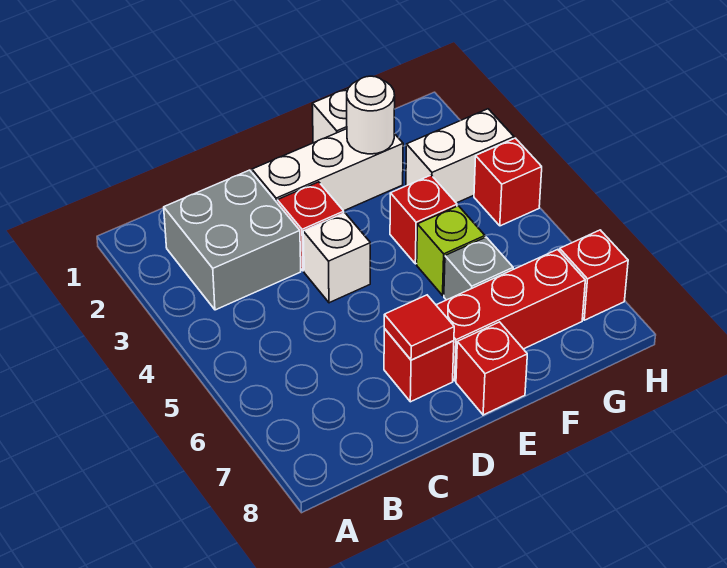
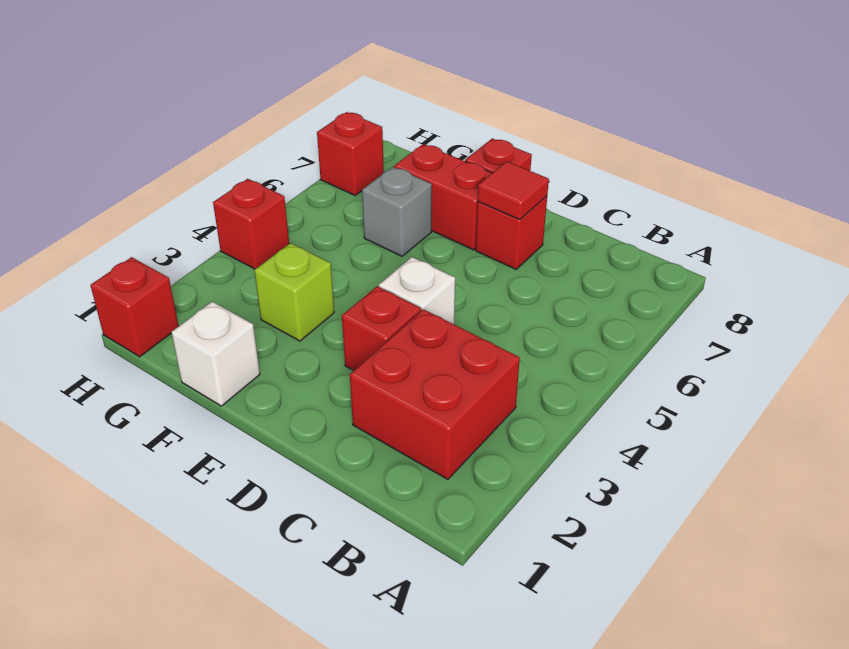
grey 2x2 brick [164,170,301,310] -> red 2x2 brick [350,309,520,479]
white 1x3 brick [252,129,403,211] -> none
red 1x3 brick [436,249,585,381] -> red 1x2 brick [394,144,492,250]
white 1x1 round brick [347,76,395,154] -> none
red 1x1 brick [390,175,457,264] -> red 1x1 brick moved to [90,257,179,357]
lime 1x1 brick [417,206,485,295] -> lime 1x1 brick moved to [254,243,334,341]
white 1x2 brick [406,109,514,203] -> none

